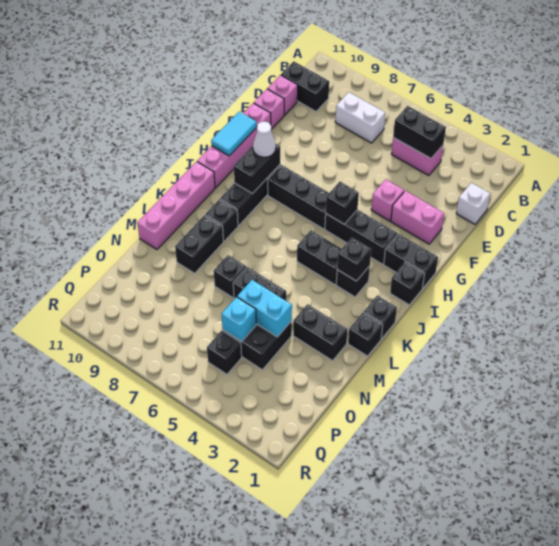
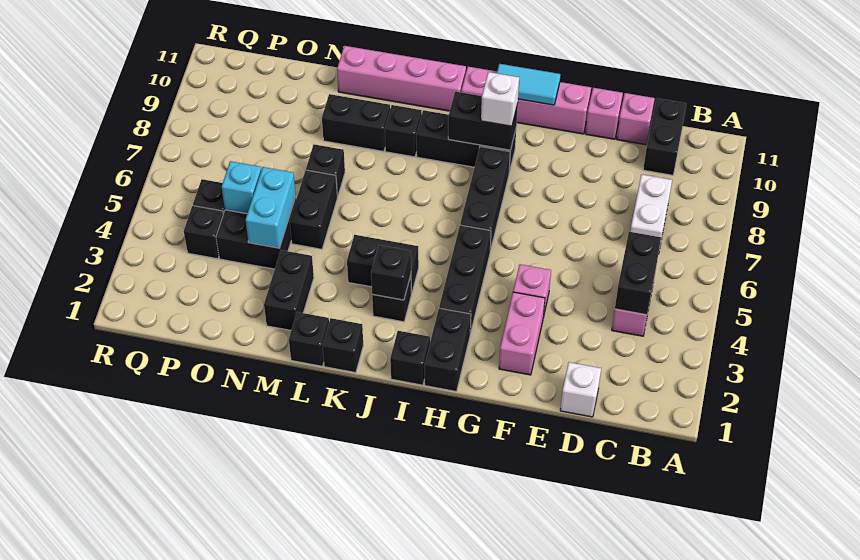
black 1x1 brick [326,182,359,224] -> black 1x1 brick moved to [184,206,223,259]
white 1x1 cone [253,121,276,157] -> white 1x1 brick [481,72,519,126]
black 1x2 brick [297,231,341,285] -> black 1x2 brick turned to [347,235,419,294]

